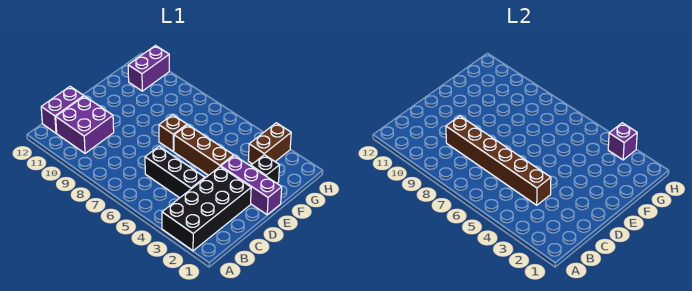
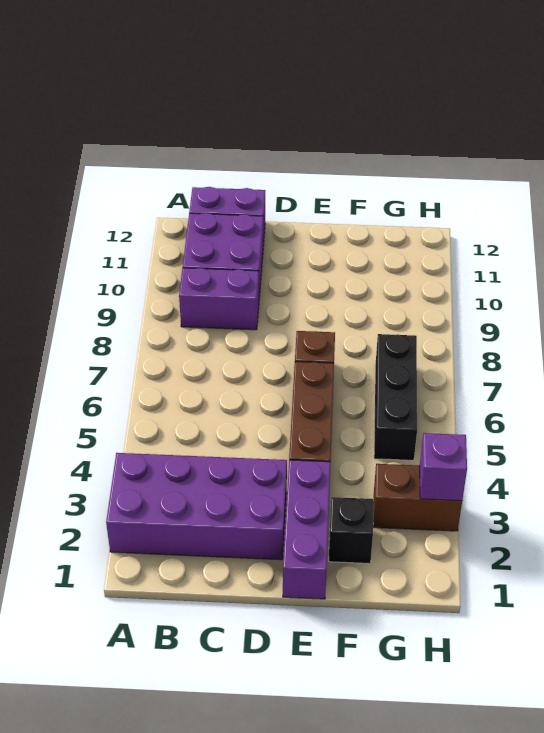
black 2x4 brick [162,167,251,251] -> purple 2x4 brick [106,453,287,560]
black 1x3 brick [145,147,205,198] -> black 1x3 brick moved to [374,334,417,460]
brown 1x6 brick [446,116,551,205] -> none
purple 1x2 brick [128,46,169,91] -> purple 1x2 brick moved to [179,268,259,330]

